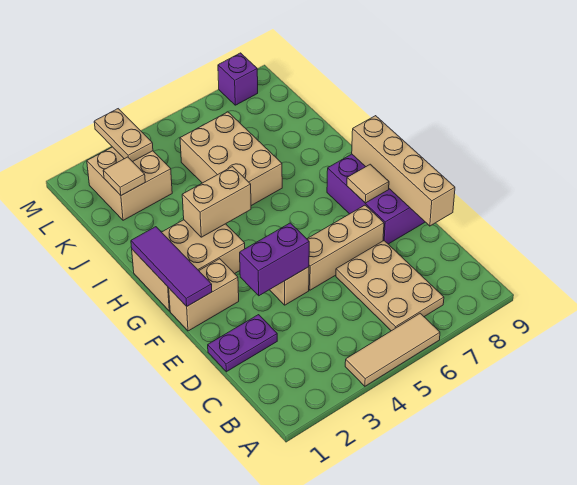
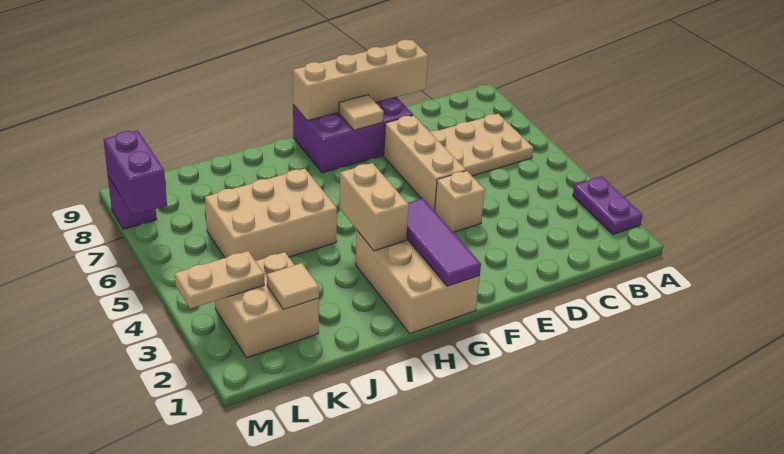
tan 1x3 tile [345,313,440,386] -> none
purple 1x2 plate [208,315,277,372] -> purple 1x2 plate moved to [573,176,642,234]
purple 1x2 brick [240,223,309,296] -> purple 1x2 brick moved to [104,130,167,215]
tan 1x2 brick [169,259,239,331] -> none
purple 1x3 tile [131,227,212,306] -> purple 1x3 tile turned to [407,198,481,286]

